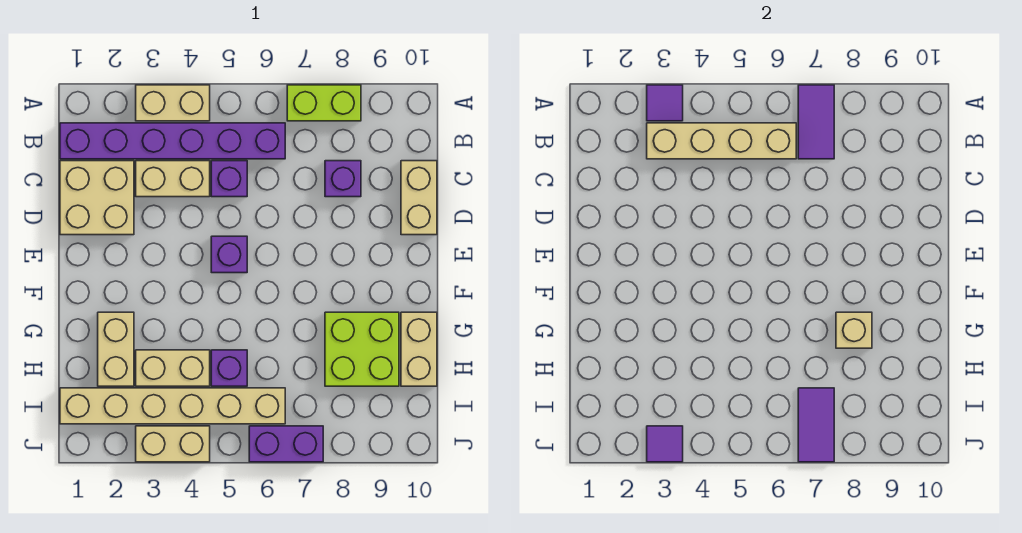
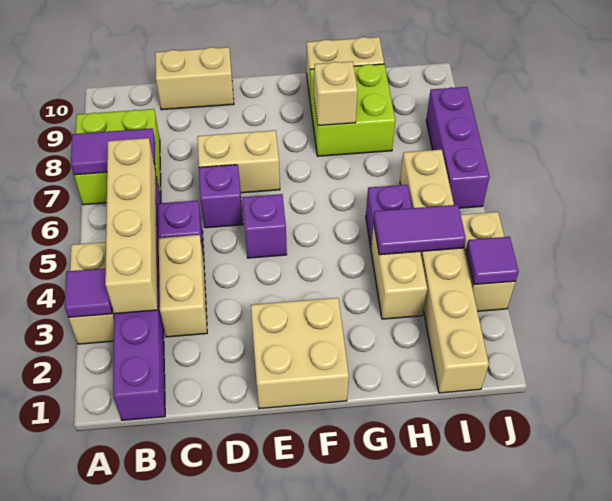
lime 1x2 brick [287,85,361,121] -> lime 2x2 brick [74,109,161,205]
tan 2x2 brick [60,161,134,235] -> tan 2x2 brick moved to [251,298,349,409]
purple 1x1 brick [325,161,361,197] -> purple 1x1 brick moved to [199,165,243,228]
tan 1x2 brick [98,312,134,386] -> tan 1x2 brick moved to [197,130,280,193]
purple 1x2 tile [798,388,834,462] -> purple 1x2 tile moved to [373,205,466,255]
purple 1x2 brick [249,426,323,462] -> purple 1x3 brick [426,87,490,208]

